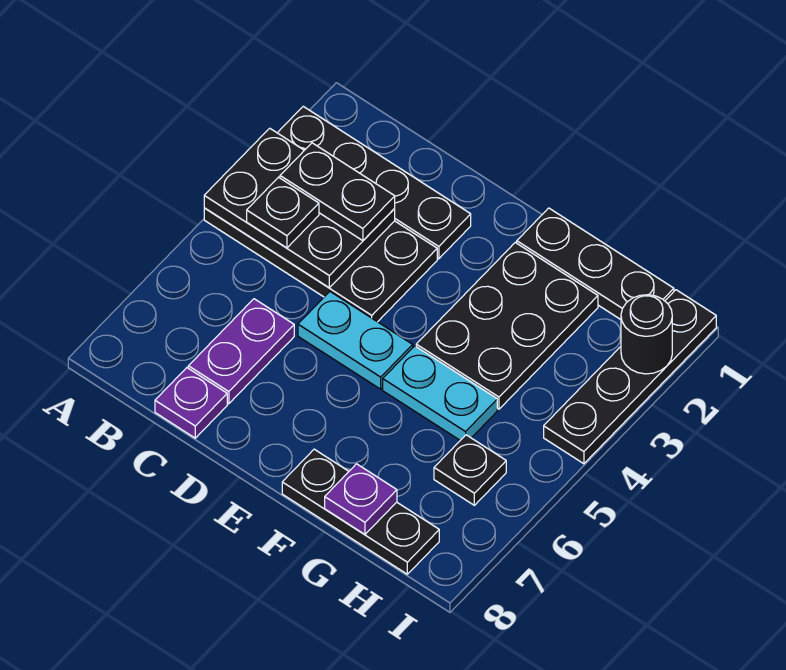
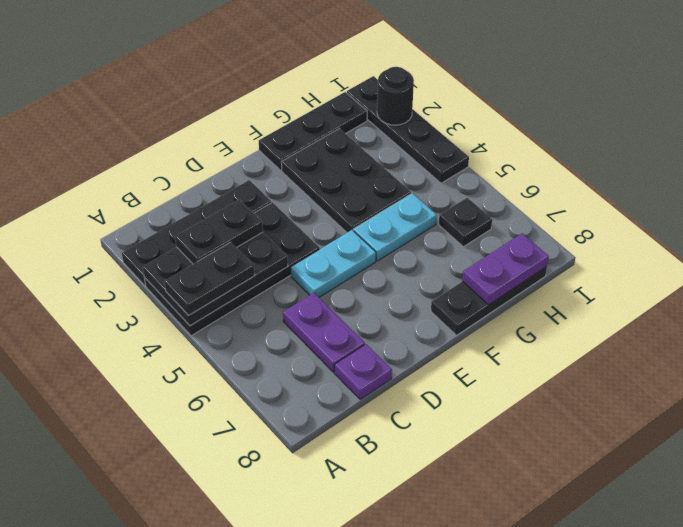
black 1x1 plate [247,177,319,248] -> black 1x2 plate [164,242,255,316]
purple 1x1 plate [325,464,397,534] -> purple 1x2 plate [462,233,549,305]

